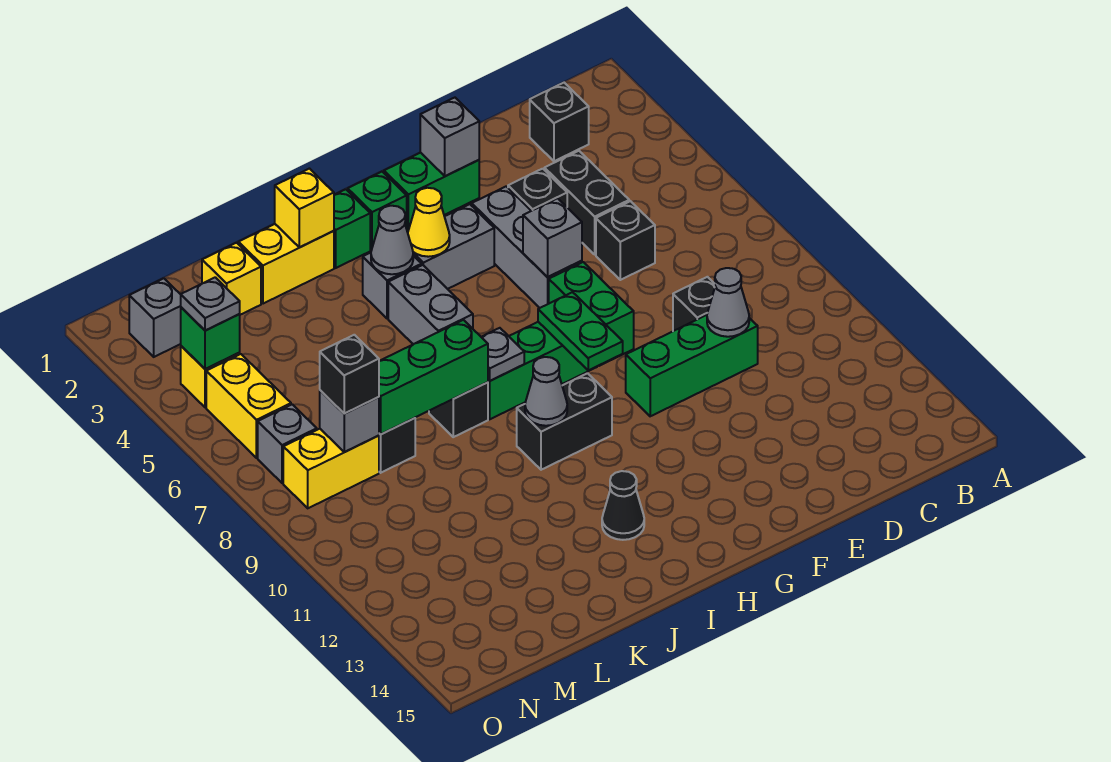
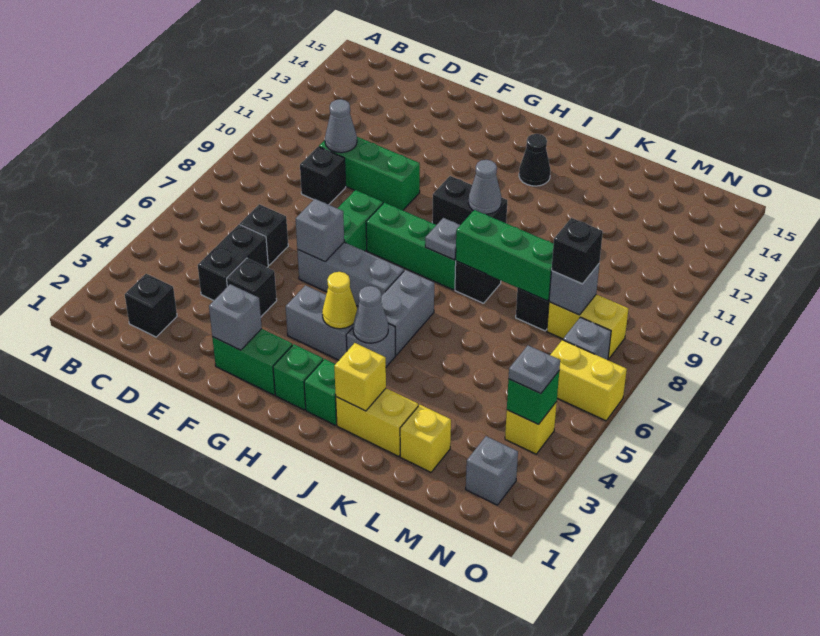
grey 1x3 brick [472,186,582,308] -> grey 1x3 brick turned to [297,242,404,306]
green 1x2 plate [538,292,623,370] -> none
yellow 1x2 brick [206,354,291,458] -> yellow 1x2 brick turned to [551,340,627,421]

